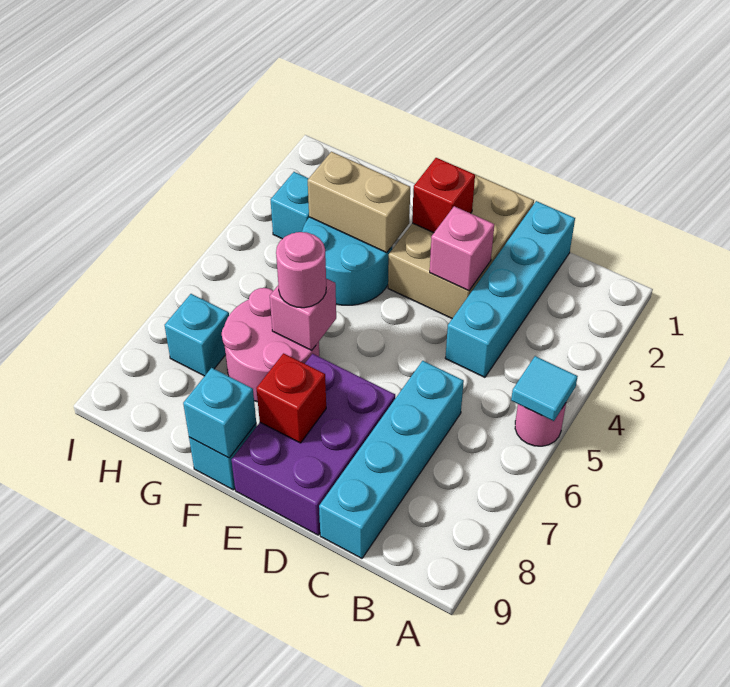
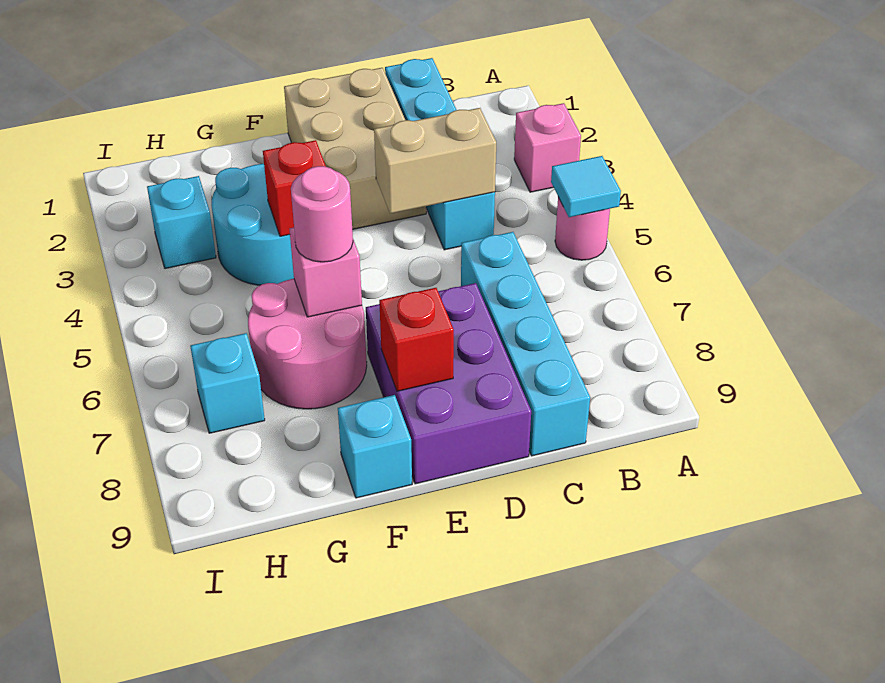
pink 1x1 brick [430,206,494,291] -> pink 1x1 brick moved to [514,103,581,192]
red 1x1 brick [412,158,475,233] -> red 1x1 brick moved to [263,140,326,236]
tan 1x2 brick [308,152,410,253] -> tan 1x2 brick moved to [374,108,496,214]
cyan 1x1 brick [183,368,256,458] -> none

